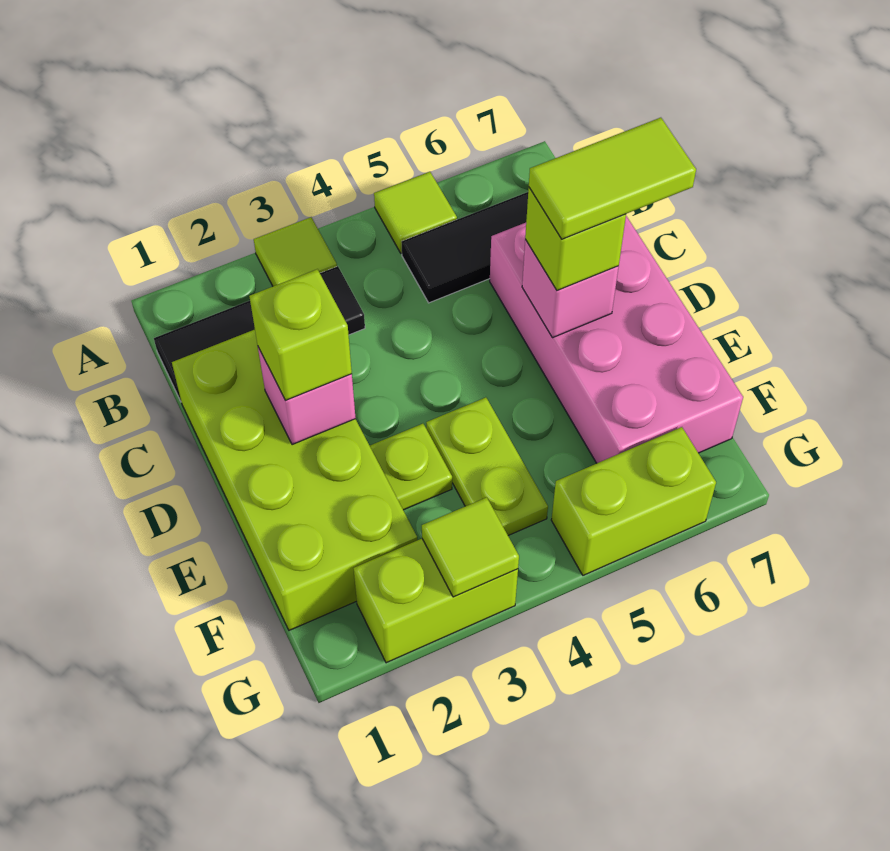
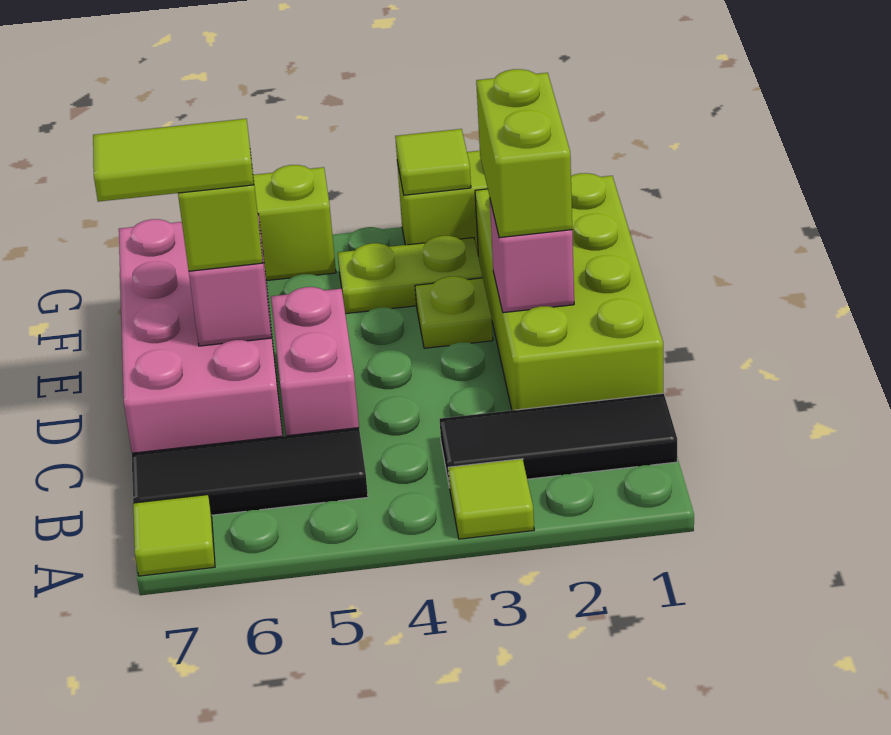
lime 1x1 tile [374,172,457,253] -> lime 1x1 tile moved to [133,495,215,576]
none -> pink 1x2 brick [271,287,359,436]
lime 1x1 brick [249,269,352,400] -> lime 1x2 brick [476,69,572,238]
lime 1x2 plate [426,397,548,535] -> lime 1x2 plate turned to [338,236,483,314]

